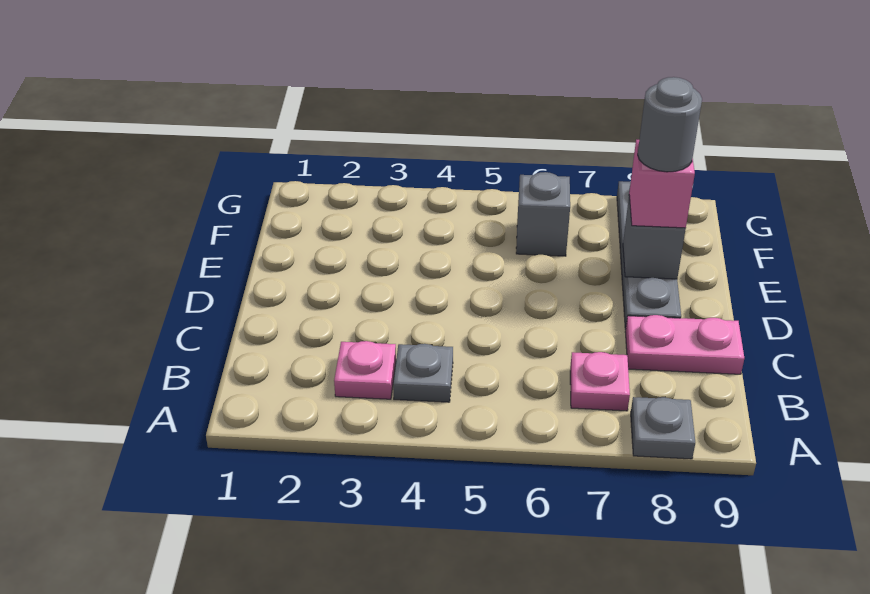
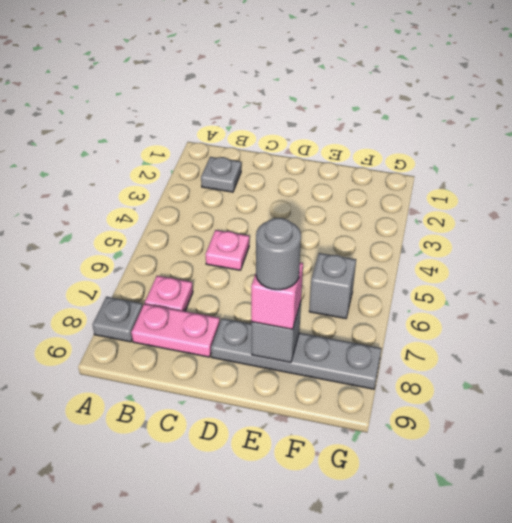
pink 1x1 plate [334,341,396,399] -> pink 1x1 plate moved to [205,230,249,270]
grey 1x1 plate [393,344,453,402] -> grey 1x1 plate moved to [201,157,241,192]
pink 1x2 plate [625,315,744,374] -> pink 1x2 plate turned to [131,304,220,357]

